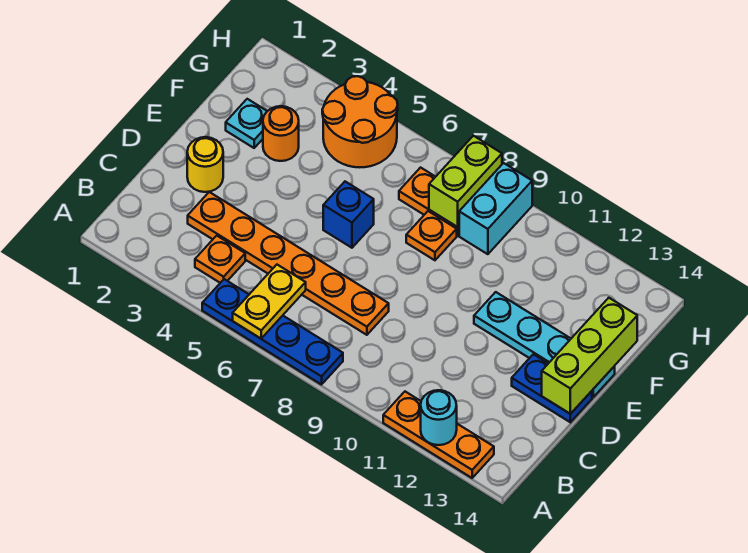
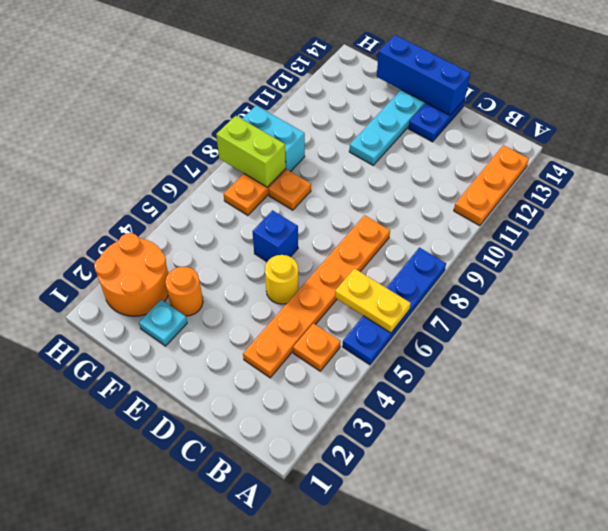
cyan 1x1 round brick [421,390,457,445] -> none
yellow 1x1 round brick [187,137,223,192] -> yellow 1x1 round brick moved to [265,255,298,304]
lime 1x3 brick [542,298,637,414] -> blue 1x3 brick [377,35,470,115]
orange 2x2 round brick [322,76,398,167] -> orange 2x2 round brick moved to [94,233,168,316]

